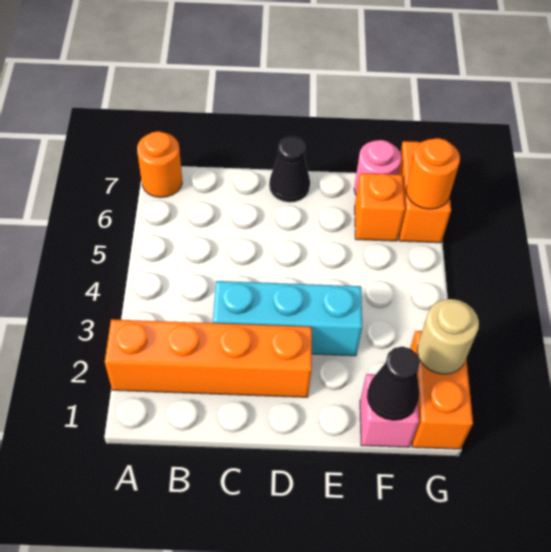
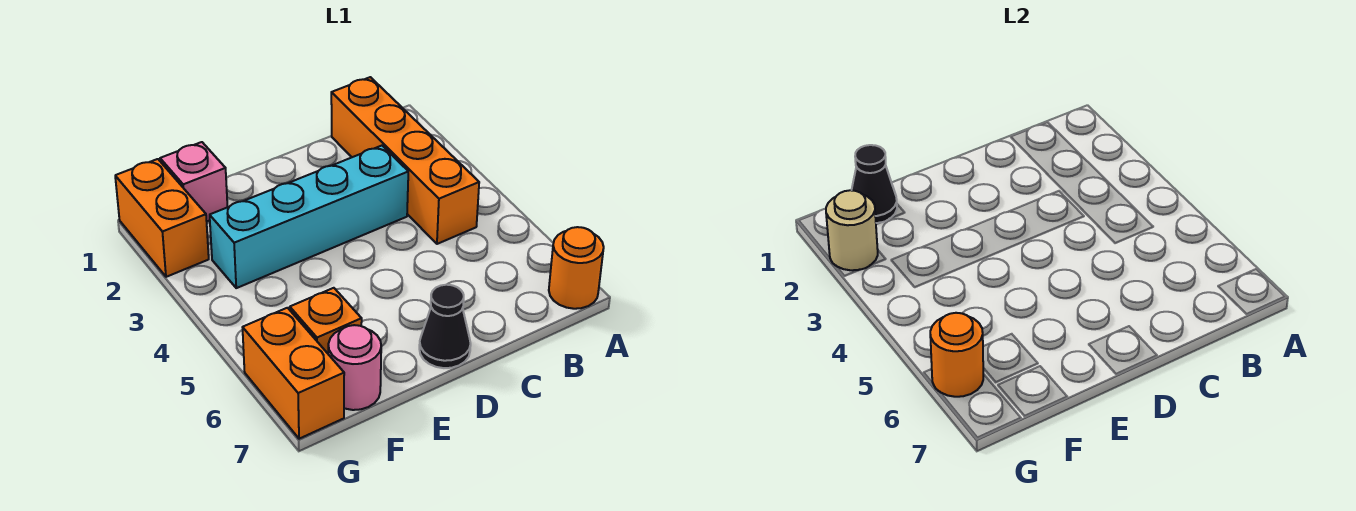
orange 1x4 brick [105,319,312,397] -> orange 1x4 brick turned to [331,77,479,244]
cyan 1x3 brick [213,281,362,356] -> cyan 1x4 brick [210,146,408,288]

